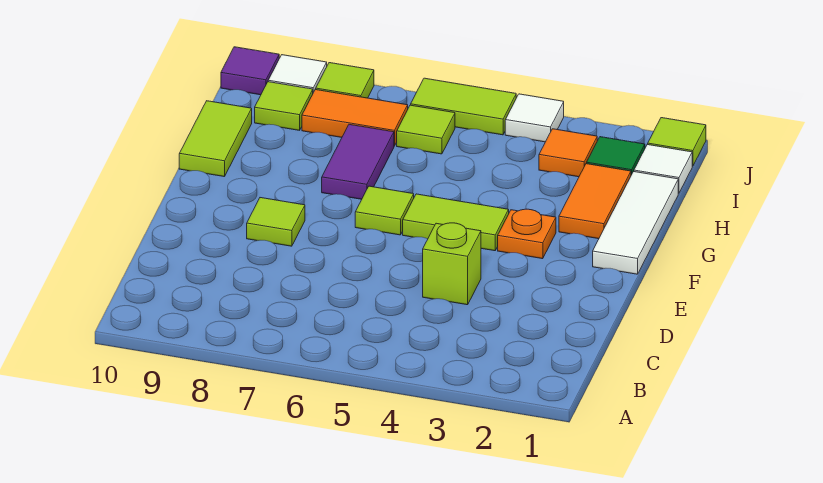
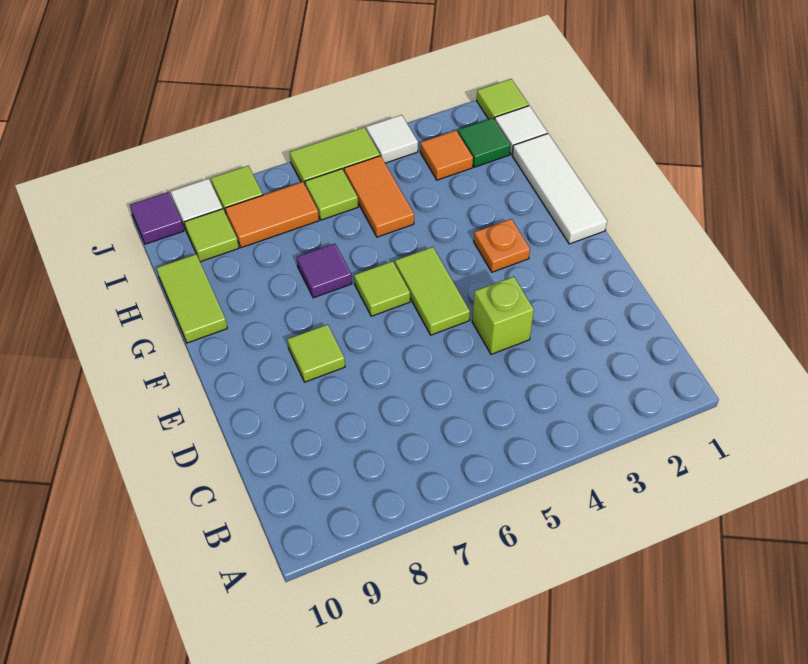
lime 1x2 tile [403,194,509,251] -> lime 1x2 tile turned to [395,247,470,335]
orange 1x2 tile [559,164,631,239] -> orange 1x2 tile moved to [344,156,414,237]
purple 1x2 tile [322,124,394,199] -> purple 1x1 tile [297,244,352,298]

